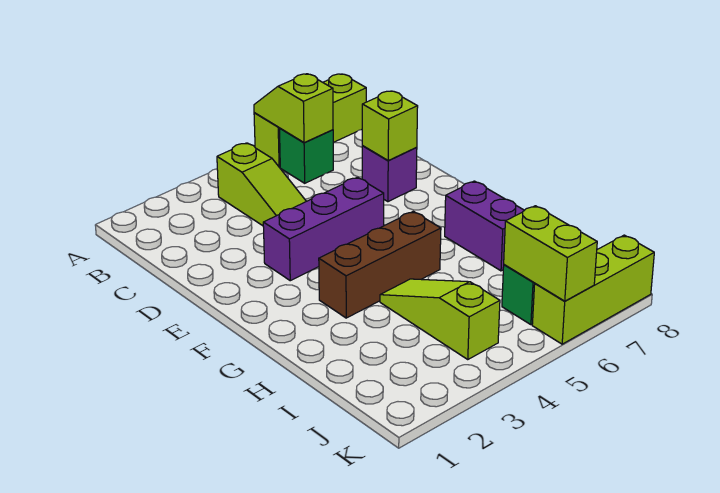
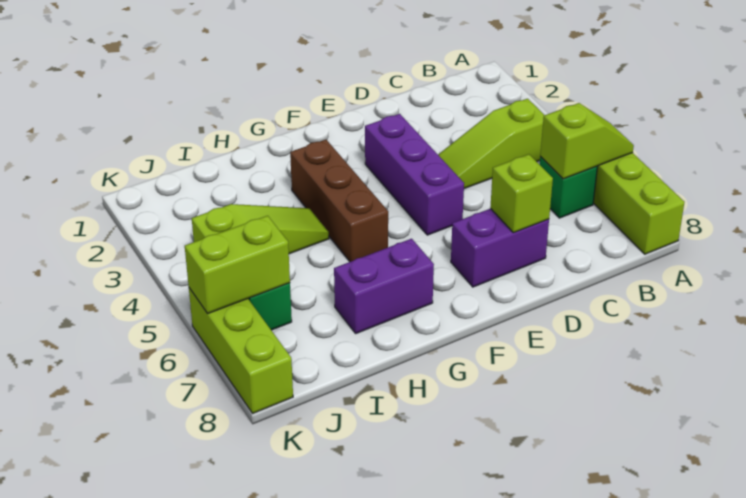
purple 1x1 brick [362,146,417,202] -> purple 1x2 brick [451,209,549,287]

